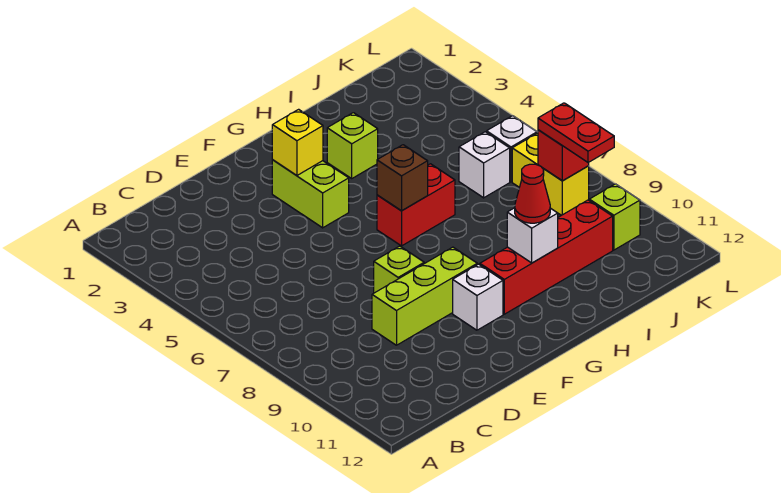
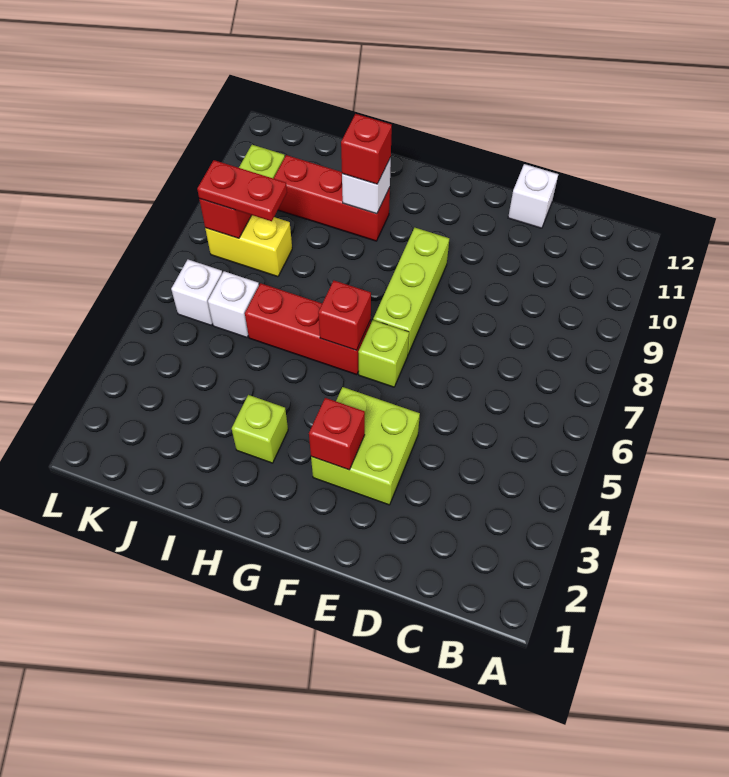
lime 1x3 brick [372,247,477,345] -> lime 1x3 brick turned to [373,228,449,354]
lime 1x1 brick [374,246,424,293] -> lime 1x1 brick moved to [358,320,409,387]
lime 1x2 brick [272,160,349,228] -> lime 2x2 brick [311,387,420,505]
yellow 1x1 brick [272,109,323,176] -> red 1x1 brick [309,398,365,470]
white 1x1 brick [453,264,503,330] -> white 1x1 brick moved to [508,164,558,228]
red 1x2 brick [377,164,455,246] -> red 1x3 brick [245,283,371,375]
brown 1x1 brick [377,145,428,211] -> red 1x1 brick [318,281,371,350]
red 1x4 brick [480,200,613,314] -> red 1x3 brick [274,155,390,241]
red 1x1 cone [515,164,550,223] -> red 1x1 brick [341,114,392,184]
yellow 1x2 brick [512,133,589,215] -> yellow 1x2 brick turned to [205,215,292,277]
red 1x2 plate [538,103,614,163] -> red 1x2 plate turned to [197,160,287,221]

